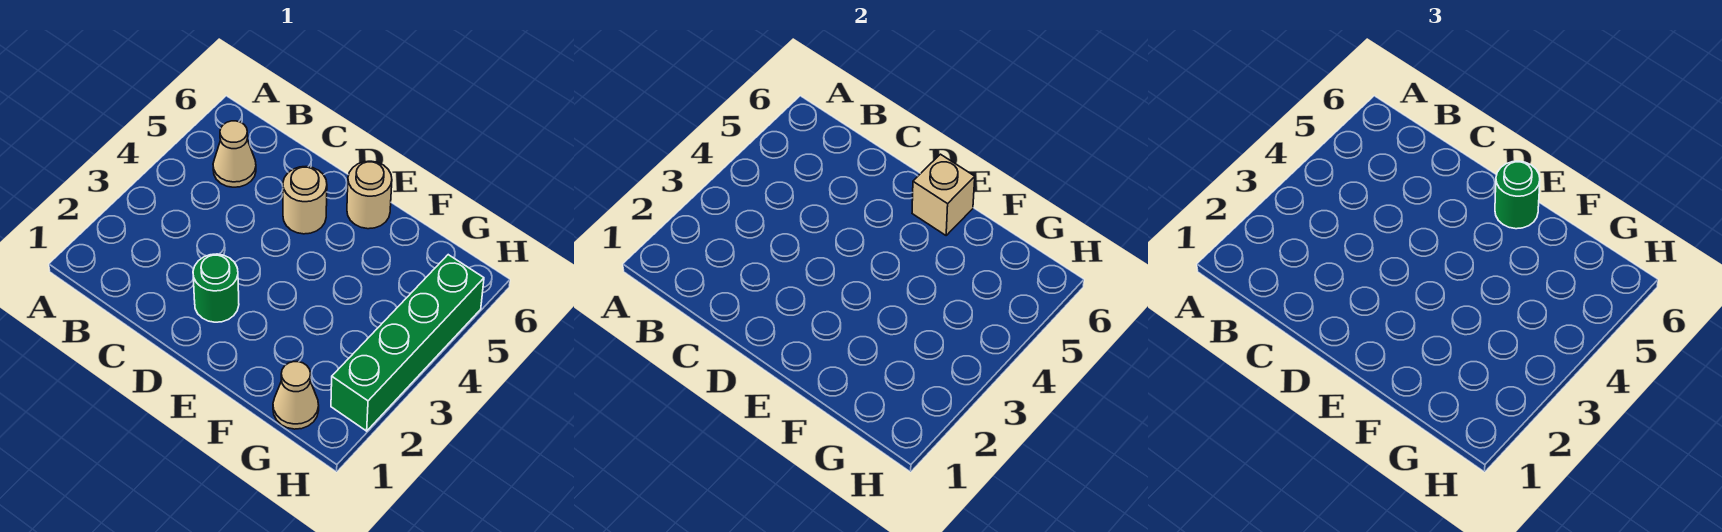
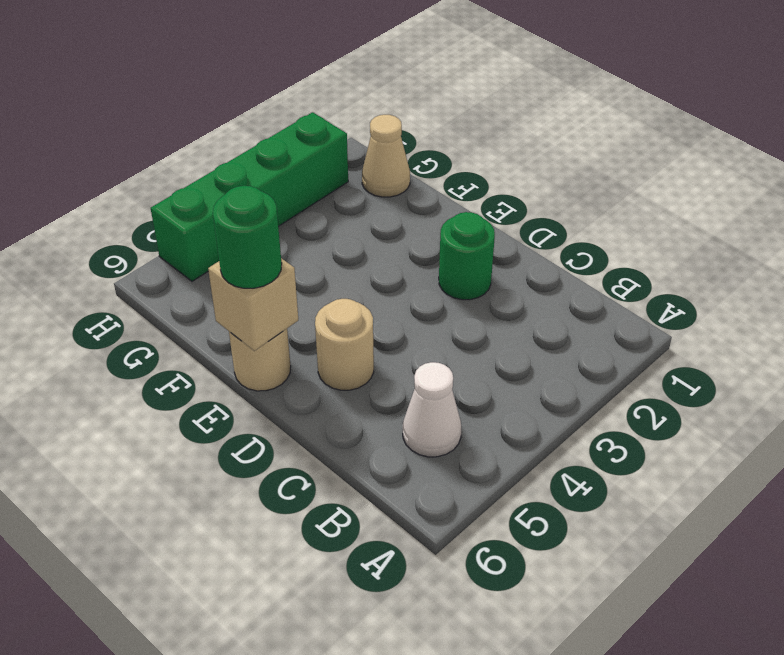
tan 1x1 cone [213,121,256,187] -> white 1x1 cone [403,362,461,457]

